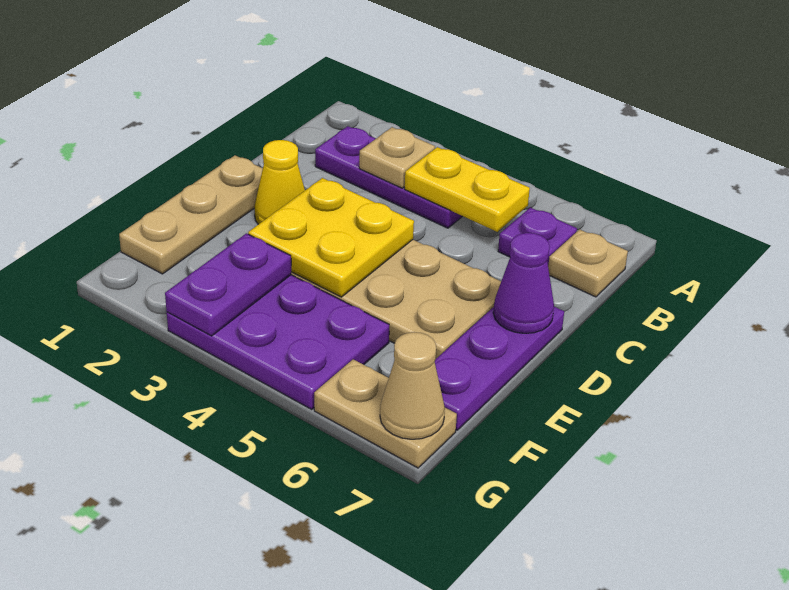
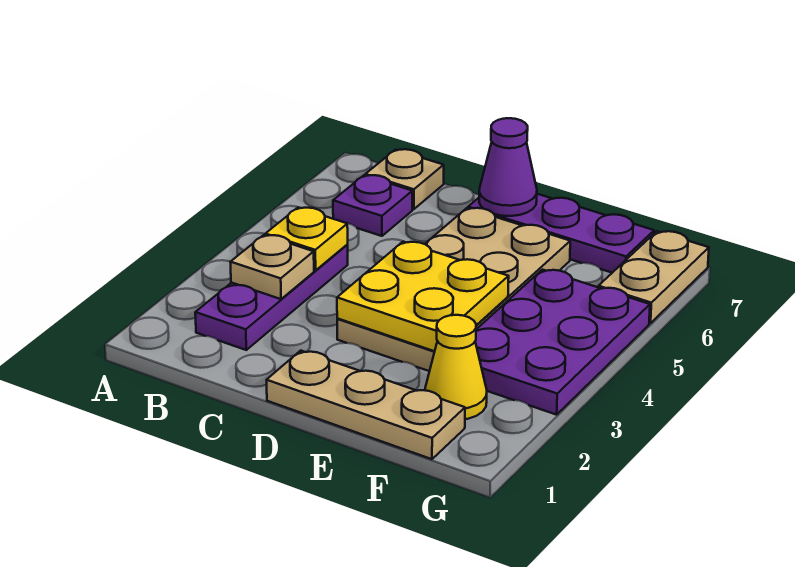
yellow 1x2 plate [405,147,530,232] -> yellow 1x1 plate [265,207,348,270]
yellow 1x1 cone [254,140,305,224] -> yellow 1x1 cone moved to [425,315,487,419]
purple 1x2 plate [165,233,291,336] -> none
tan 1x1 cone [380,332,445,439] -> none

